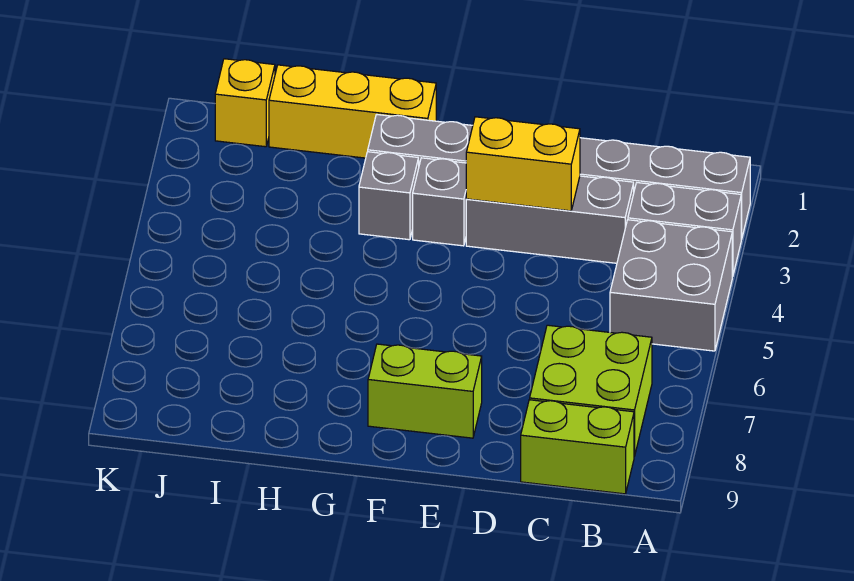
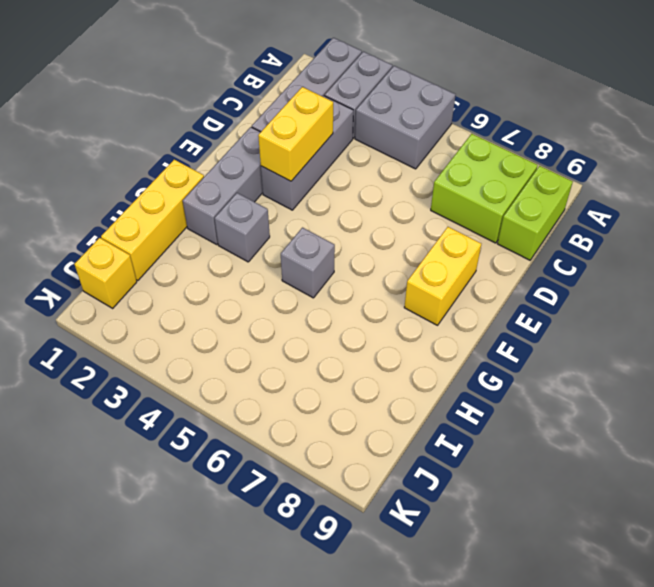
lime 1x2 brick [368,344,482,438] -> yellow 1x2 brick [404,227,481,325]
grey 1x1 brick [413,158,466,246] -> grey 1x1 brick moved to [281,228,335,298]

